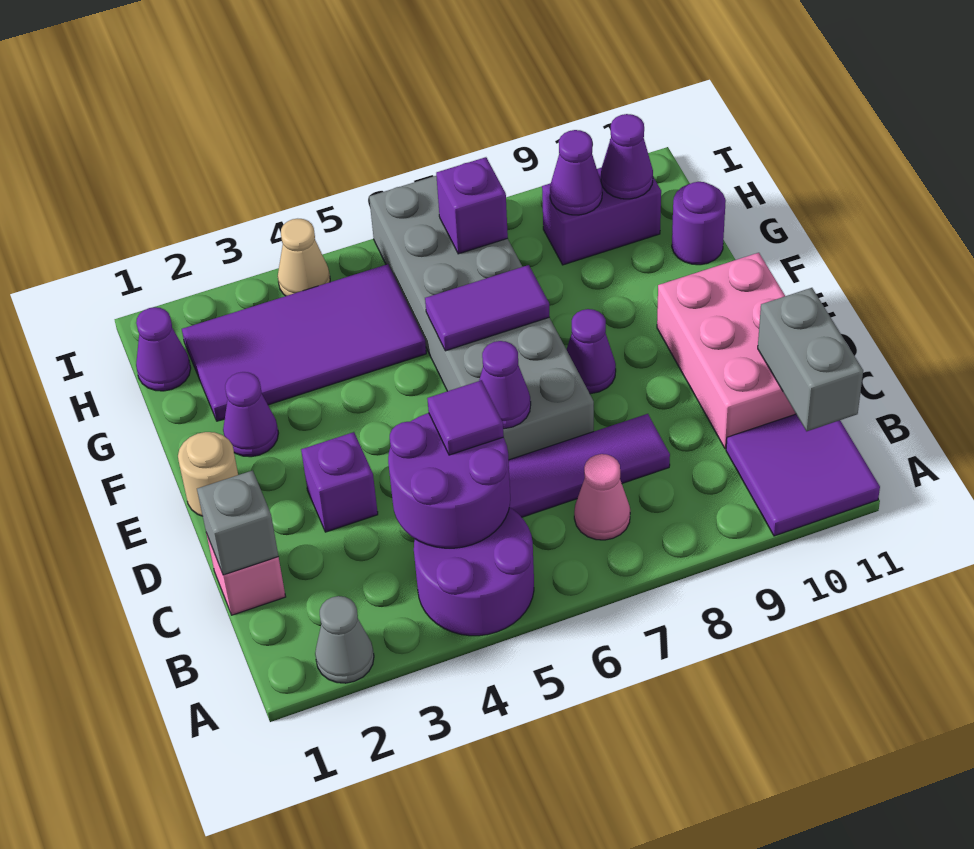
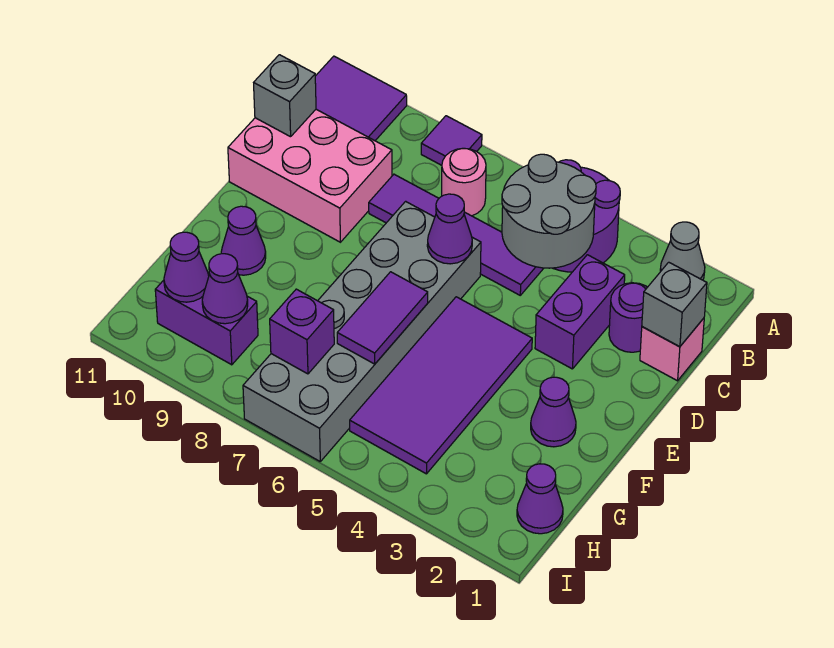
purple 2x2 round brick [388,413,510,548] -> grey 2x2 round brick [502,154,596,268]
pink 1x1 cone [574,454,630,540] -> pink 1x1 round brick [442,148,486,216]
grey 1x2 brick [758,288,863,431] -> grey 1x1 brick [254,55,316,137]
purple 1x1 tile [427,380,504,455] -> purple 1x1 tile moved to [421,116,482,165]
pink 2x3 brick [657,253,796,449] -> pink 2x3 brick turned to [228,109,392,242]
purple 1x1 brick [301,432,378,532] -> purple 1x2 brick [535,255,625,369]
tan 1x1 round brick [178,432,238,516] -> none
purple 1x1 cone [566,309,616,394] -> purple 1x1 cone moved to [221,206,266,275]
purple 1x2 tile [425,265,549,351] -> purple 1x2 tile turned to [337,272,428,364]
purple 2x4 tile [182,264,426,421] -> purple 2x4 tile turned to [350,297,532,474]
purple 1x1 round brick [672,182,726,265] -> purple 1x1 round brick moved to [609,283,647,352]
tan 1x1 cone [278,219,330,296] -> none

